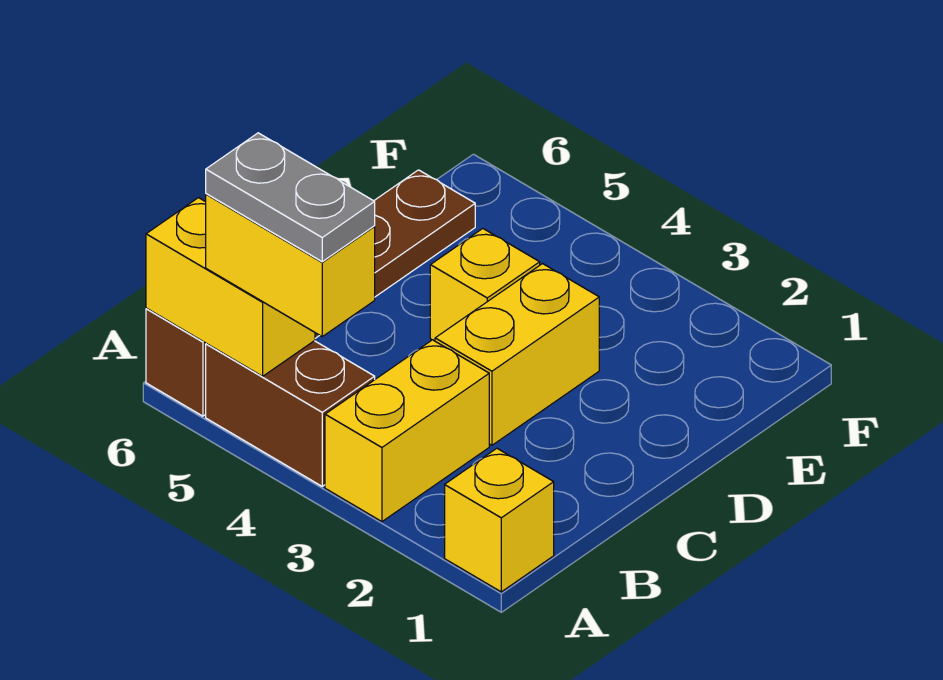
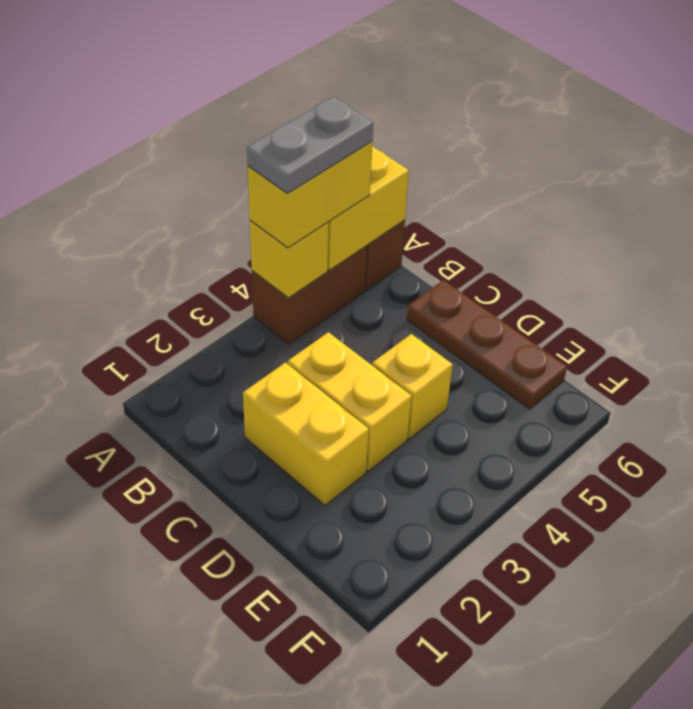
yellow 1x1 brick [445,448,554,592] -> yellow 1x1 brick moved to [250,221,329,298]
yellow 1x2 brick [325,340,489,522] -> yellow 1x2 brick moved to [243,363,369,505]

